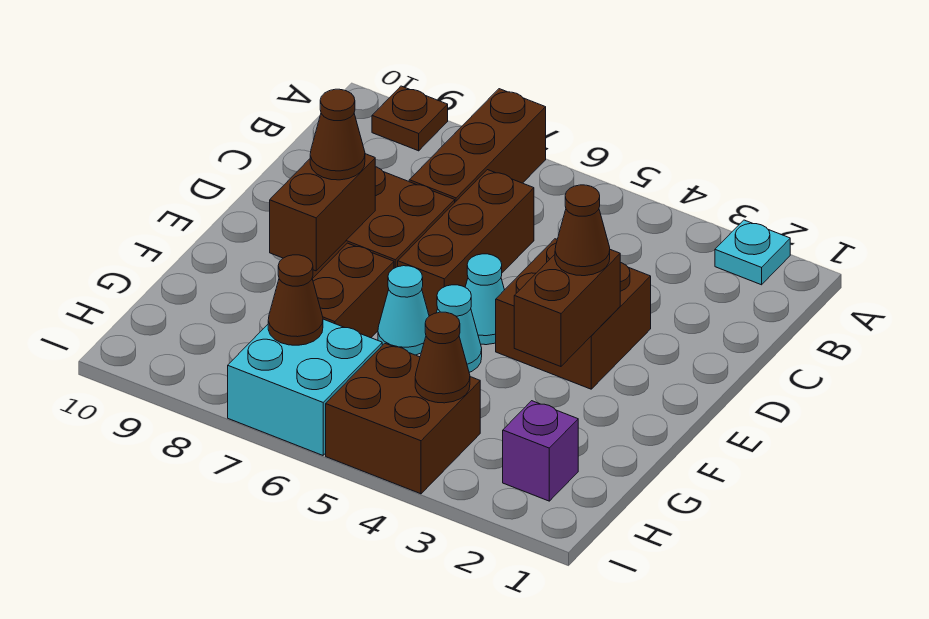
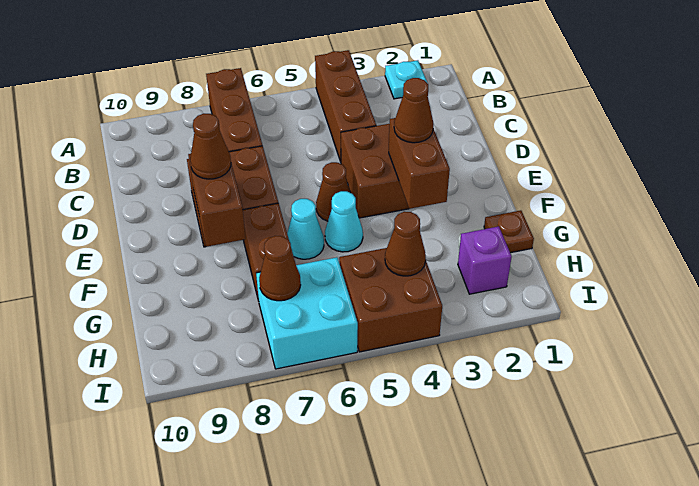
brown 1x1 plate [372,86,448,151] -> brown 1x1 plate moved to [484,210,534,253]
brown 1x3 brick [398,170,534,316] -> brown 1x3 brick moved to [315,50,376,162]
cyan 1x1 cone [465,254,504,345] -> brown 1x1 cone [316,162,350,221]

